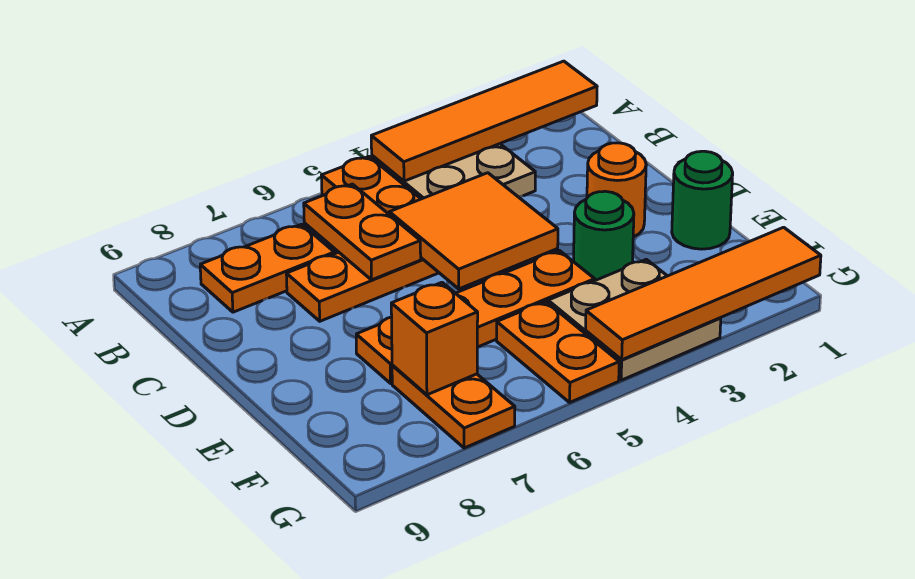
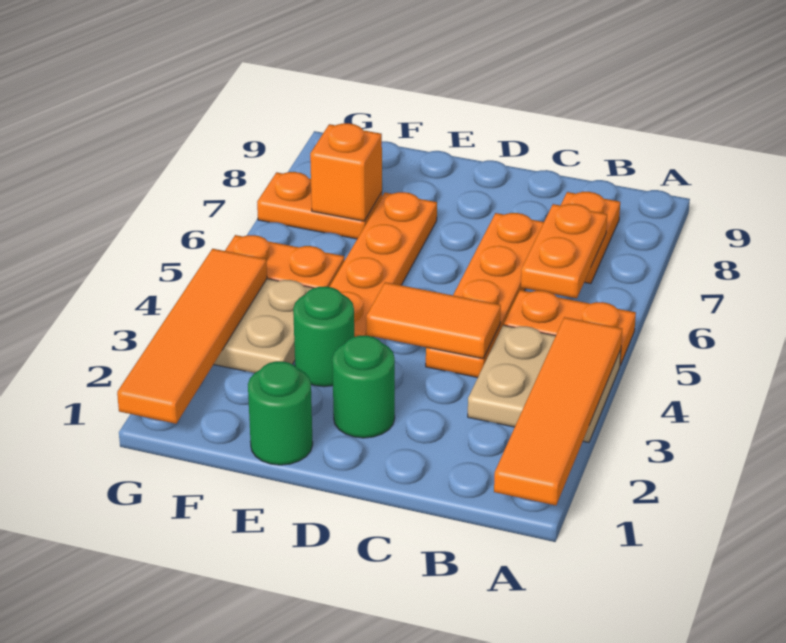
orange 1x2 plate [304,184,421,280] -> orange 1x2 plate turned to [521,204,607,298]
orange 2x2 tile [389,173,558,289] -> orange 1x2 tile [366,282,501,359]
orange 1x1 round brick [587,143,646,237] -> green 1x1 round brick [332,335,395,438]

